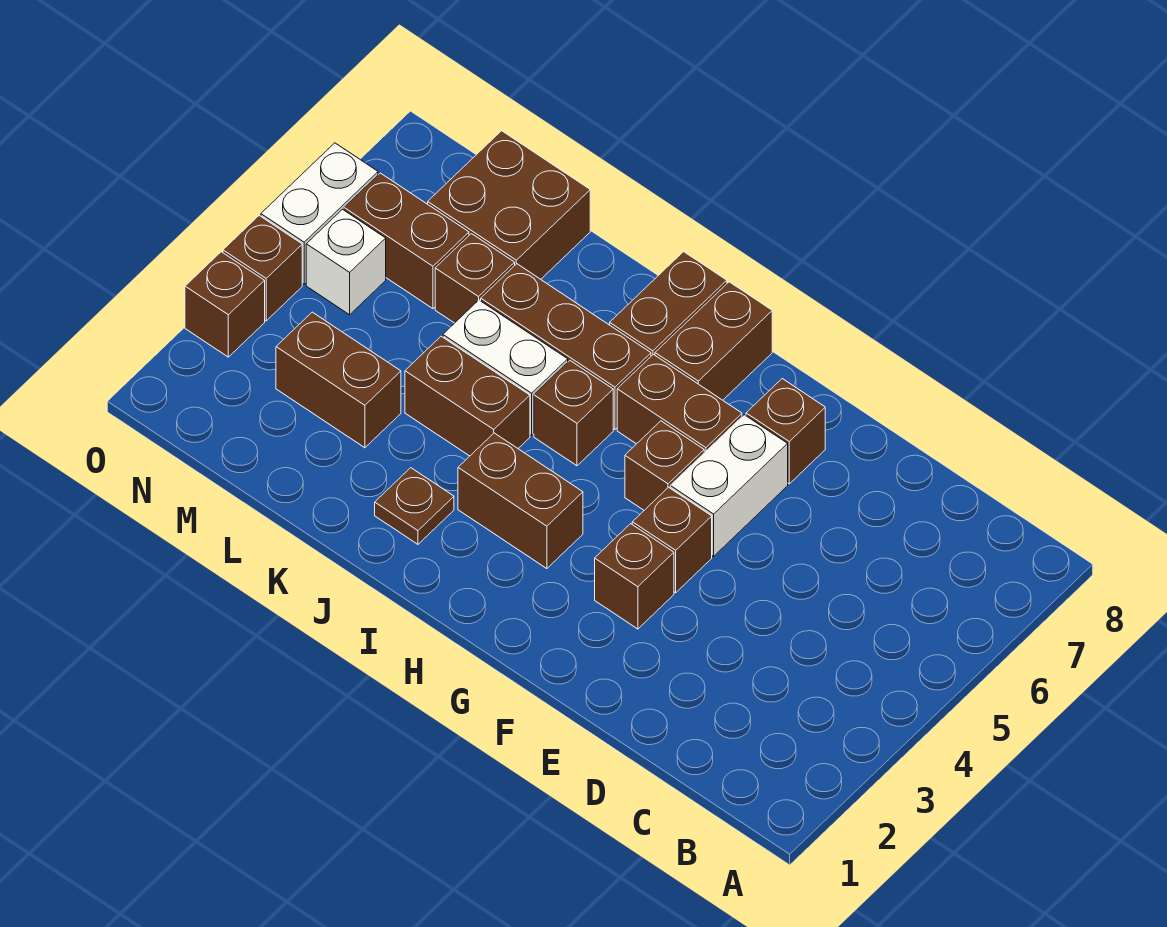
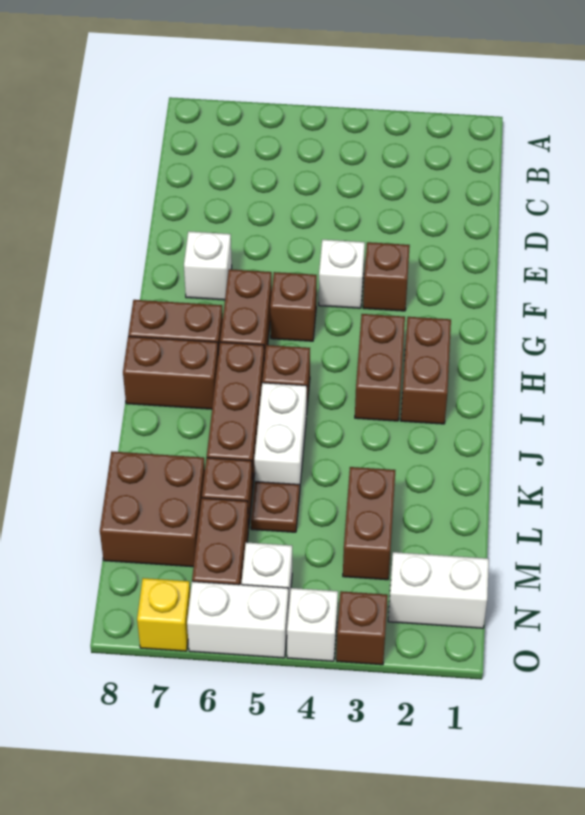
brown 1x1 brick [632,487,712,593] -> white 1x1 brick [319,240,365,308]
white 1x2 brick [670,415,788,556] -> white 1x2 brick moved to [388,552,489,628]
brown 1x1 brick [746,379,825,484] -> white 1x1 brick [184,231,232,300]
brown 1x1 plate [375,468,454,544] -> brown 1x1 plate moved to [251,482,300,532]
brown 1x2 brick [405,336,530,456] -> brown 1x2 brick moved to [401,317,451,424]
brown 1x1 brick [223,216,302,321] -> white 1x1 brick [287,588,338,661]
none -> yellow 1x1 brick [137,578,190,651]

